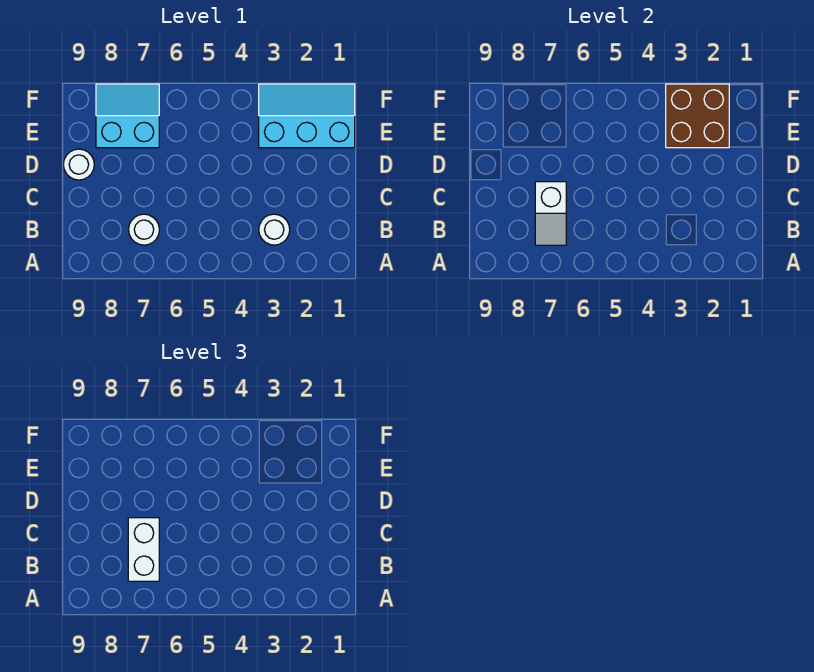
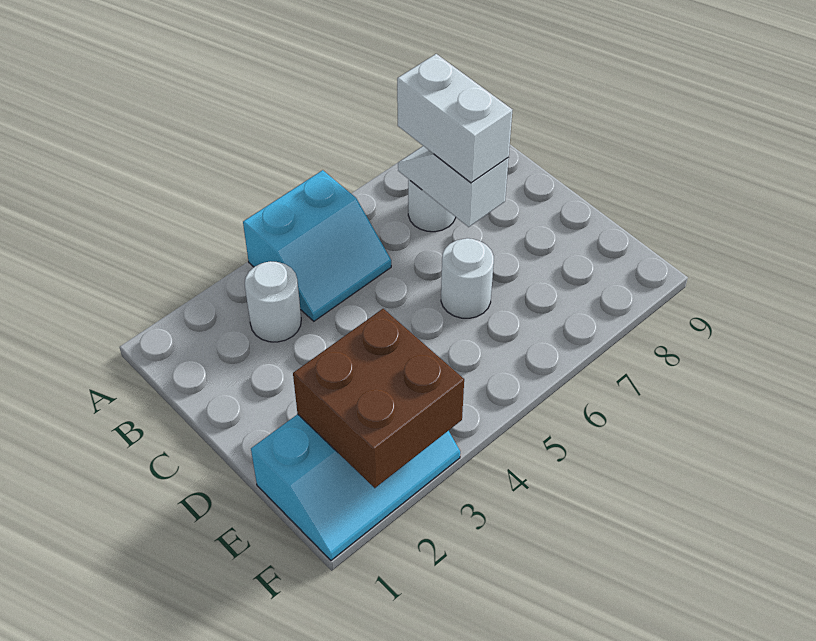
white 1x1 round brick [63,149,94,180] -> white 1x1 round brick moved to [441,238,494,318]
cyan 2x2 slope [96,84,159,148] -> cyan 2x2 slope moved to [243,170,391,321]

